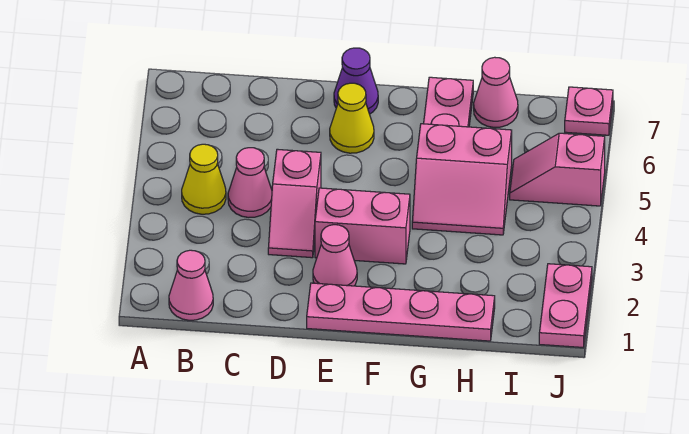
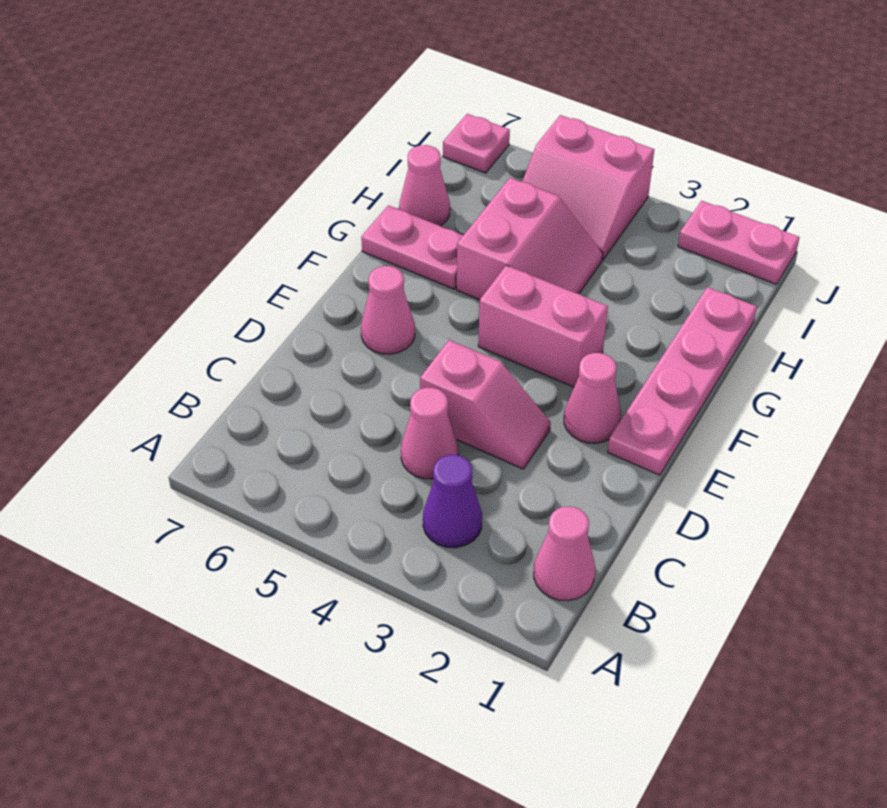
yellow 1x1 cone [182,144,226,214] -> none
pink 1x2 brick [315,188,410,264] -> pink 1x2 brick turned to [478,265,608,387]
yellow 1x1 cone [330,83,374,153] -> pink 1x1 cone [361,266,415,354]
purple 1x1 cone [334,48,378,114] -> purple 1x1 cone moved to [423,455,482,548]
pink 1x2 slope [510,133,605,206] -> pink 2x2 slope [522,115,654,260]

